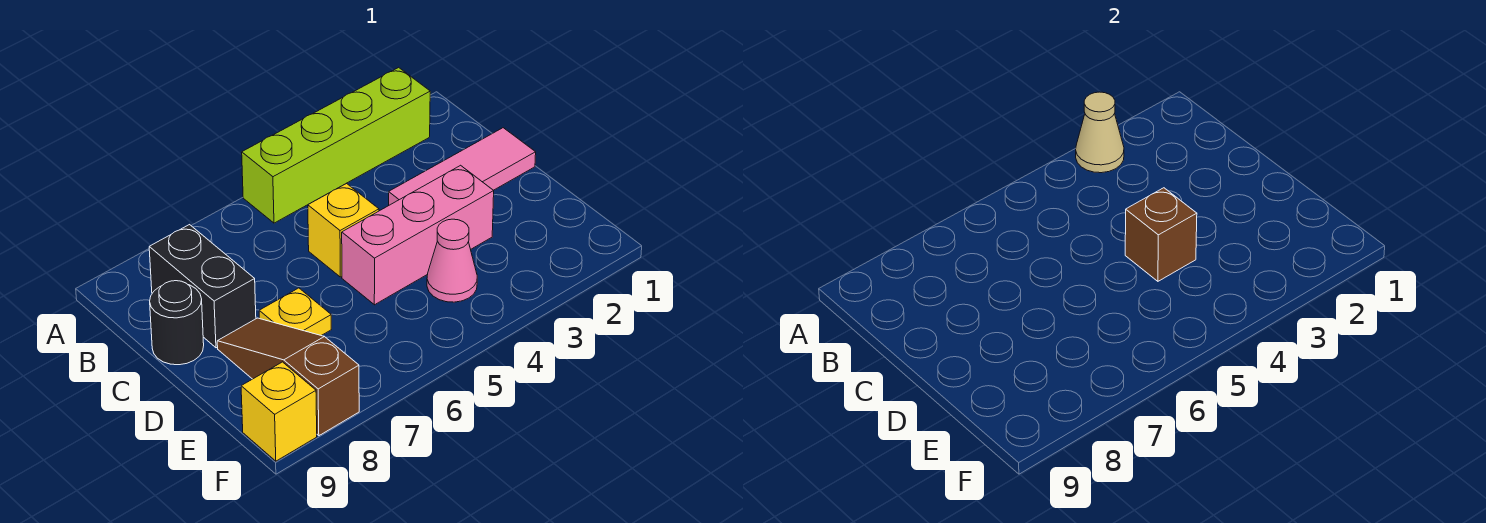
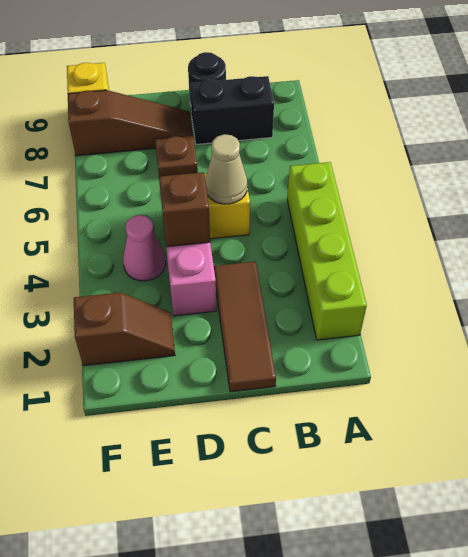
tan 1x1 cone [1076,92,1124,173] -> tan 1x1 cone moved to [205,134,247,204]
pink 1x3 tile [389,128,536,205] -> brown 1x3 tile [214,261,276,392]
yellow 1x1 plate [259,288,331,336] -> brown 1x1 plate [155,135,198,176]
none -> brown 1x2 slope [74,292,175,366]

